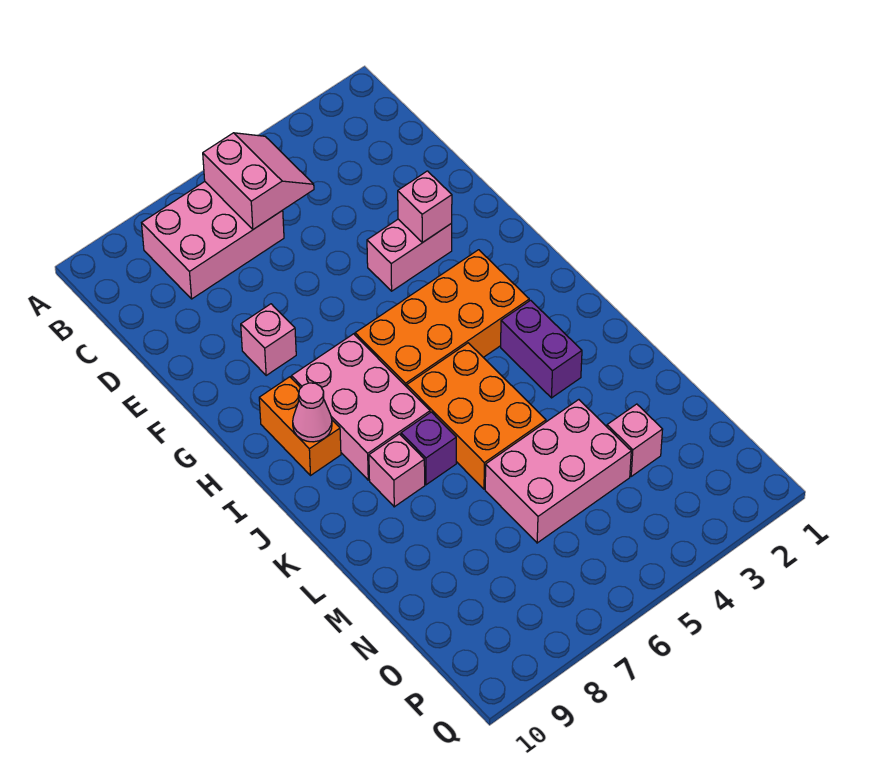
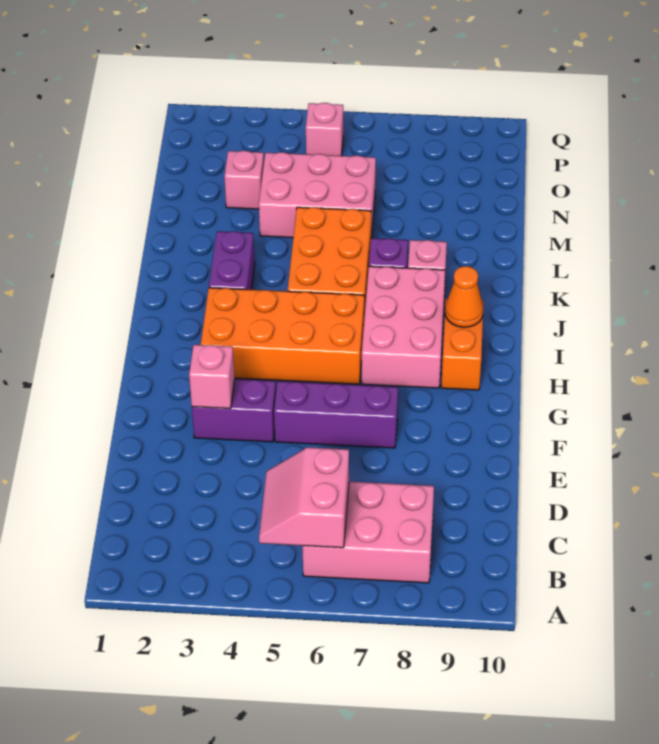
pink 1x2 brick [367,219,452,291] -> purple 1x2 brick [192,379,276,442]
none -> purple 1x3 brick [274,381,398,448]
pink 1x1 brick [241,304,296,375] -> pink 1x1 brick moved to [306,103,343,156]
pink 1x1 cone [293,383,332,442] -> orange 1x1 cone [445,266,483,327]

